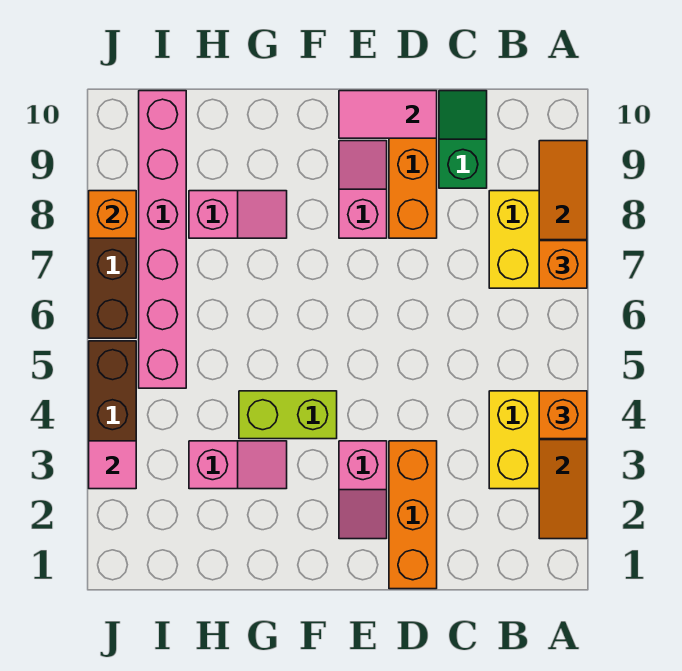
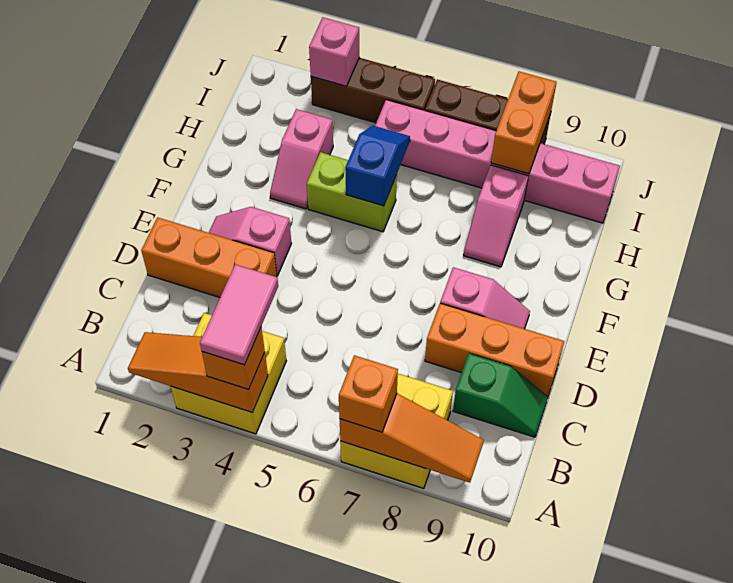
pink 1x2 tile [339,91,437,138] -> pink 1x2 tile moved to [200,264,278,365]
lime 1x2 brick [239,391,337,439] -> lime 1x2 brick turned to [307,152,397,232]
none -> blue 1x2 slope [345,126,410,206]
pink 1x1 tile [89,441,136,489] -> pink 1x1 brick [309,17,359,86]
orange 1x1 brick [89,191,136,238] -> orange 1x2 brick [491,71,557,174]

